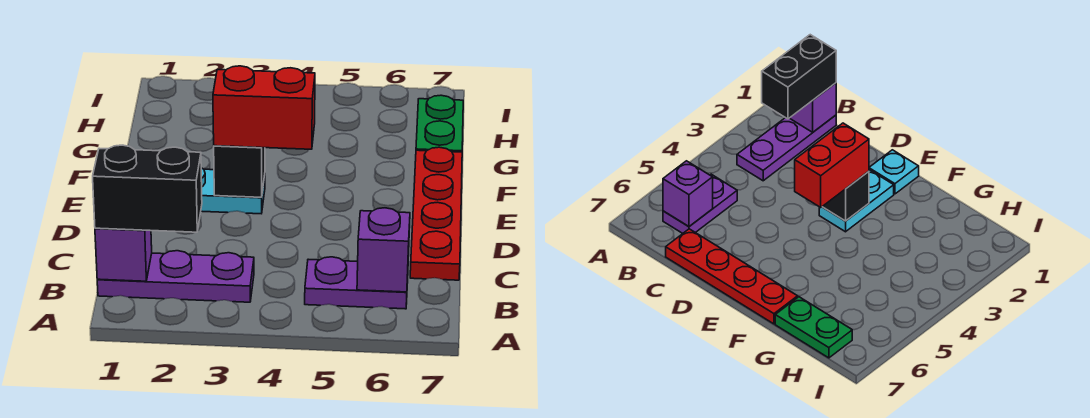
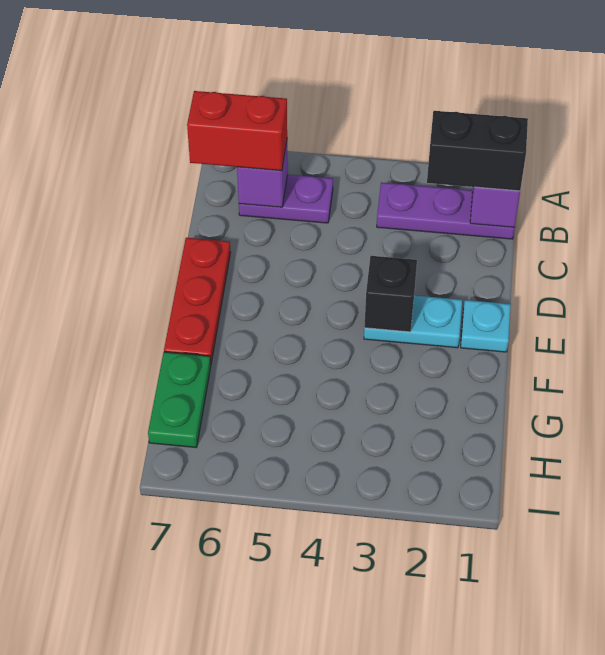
red 1x4 plate [410,147,462,280] -> red 1x3 plate [164,238,231,364]
red 1x2 brick [213,66,315,149] -> red 1x2 brick moved to [187,91,287,171]

